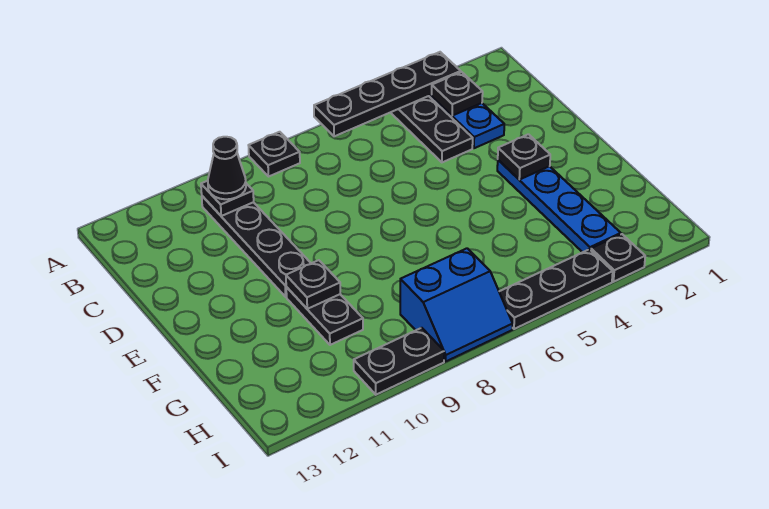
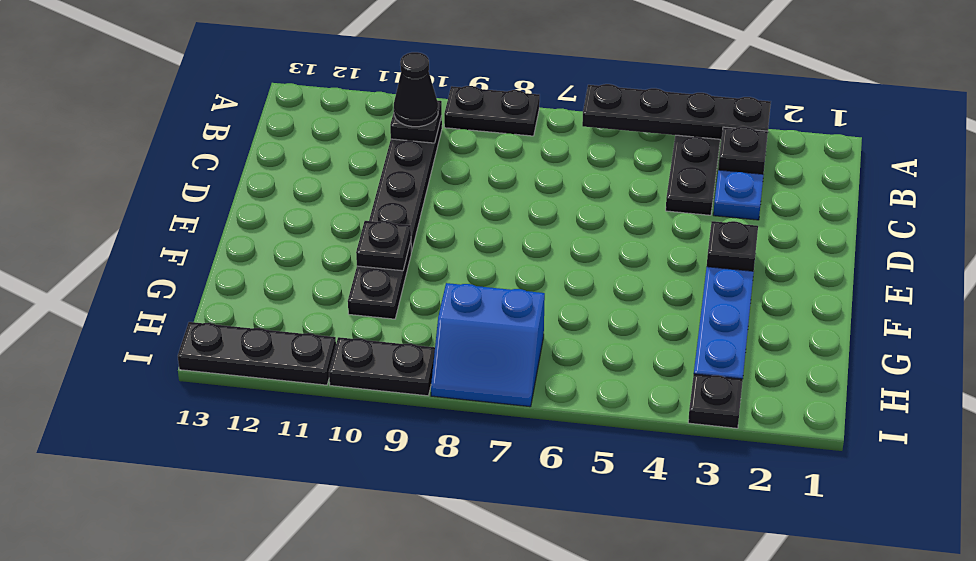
black 1x1 plate [248,132,300,177] -> black 1x2 plate [444,86,540,136]
black 1x3 plate [499,249,613,329] -> black 1x3 plate moved to [178,322,336,385]

